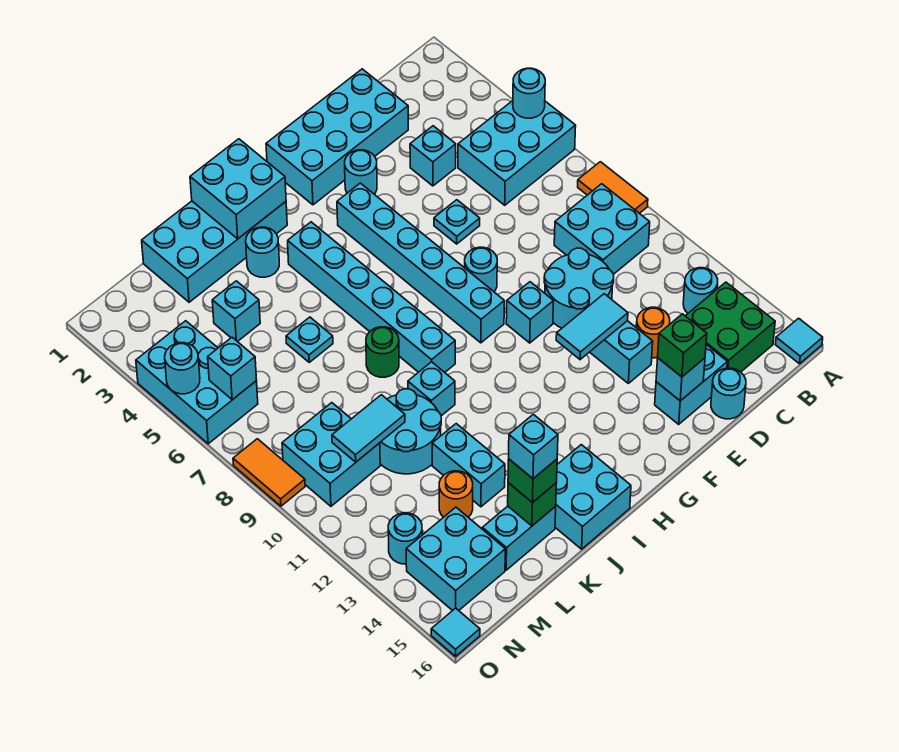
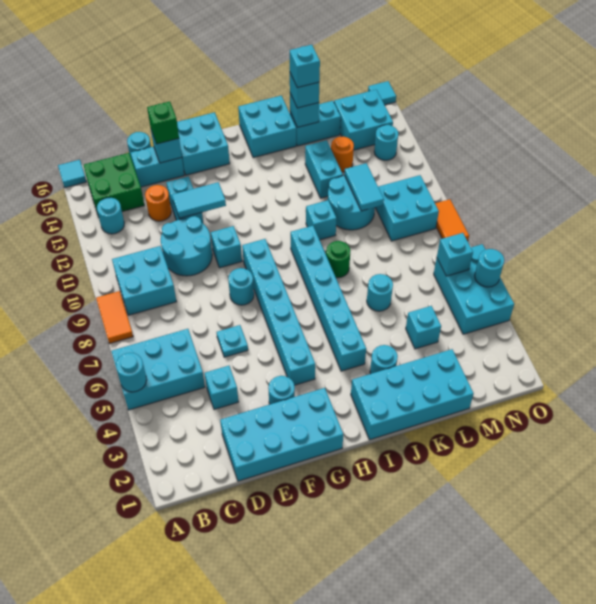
cyan 2x2 brick [190,139,286,239] -> cyan 2x2 brick moved to [177,112,230,175]
cyan 1x1 plate [286,317,333,362] -> cyan 1x1 round brick [367,274,393,311]
green 1x1 brick [508,483,556,526] -> cyan 1x1 brick [290,93,319,127]
green 1x1 brick [508,459,557,503] -> cyan 1x1 brick [290,73,319,108]
cyan 1x2 tile [332,395,405,462] -> cyan 1x2 tile turned to [344,163,384,211]

